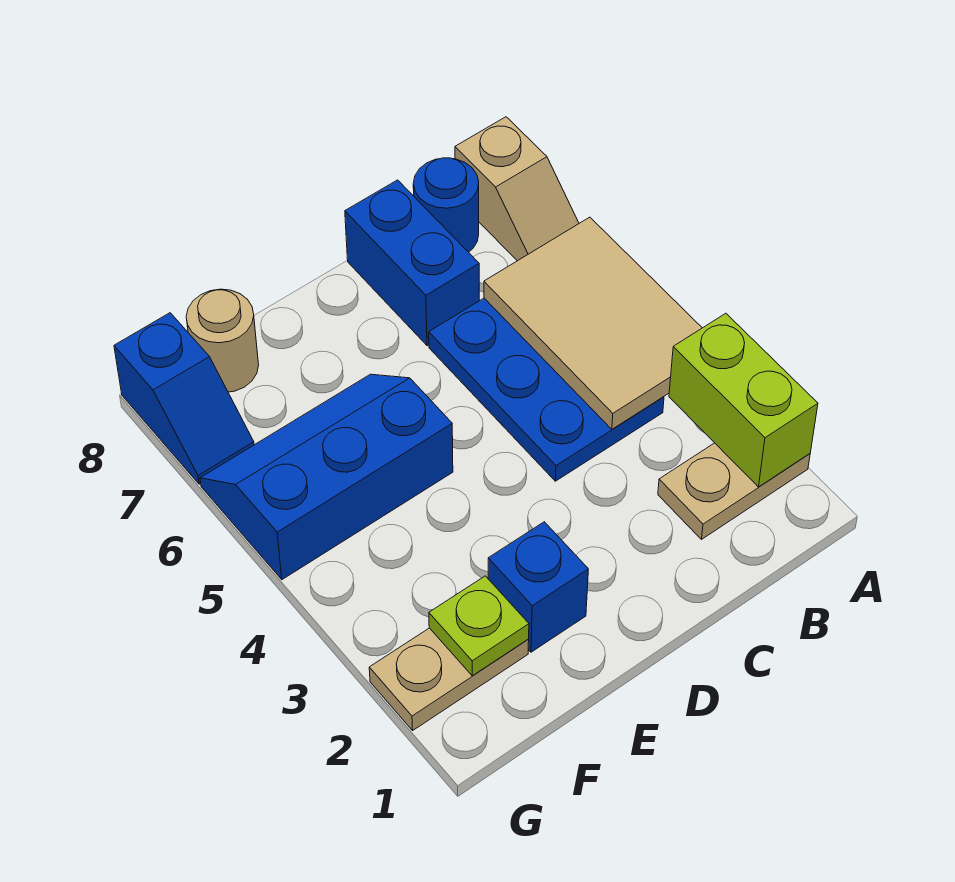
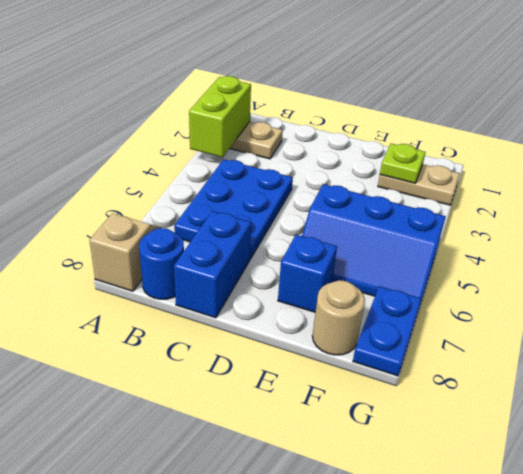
tan 2x3 tile [484,217,702,429] -> none
blue 1x1 brick [488,522,588,652] -> blue 1x1 brick moved to [278,235,337,312]
blue 1x2 slope [114,313,254,484] -> blue 1x2 plate [353,286,422,376]

